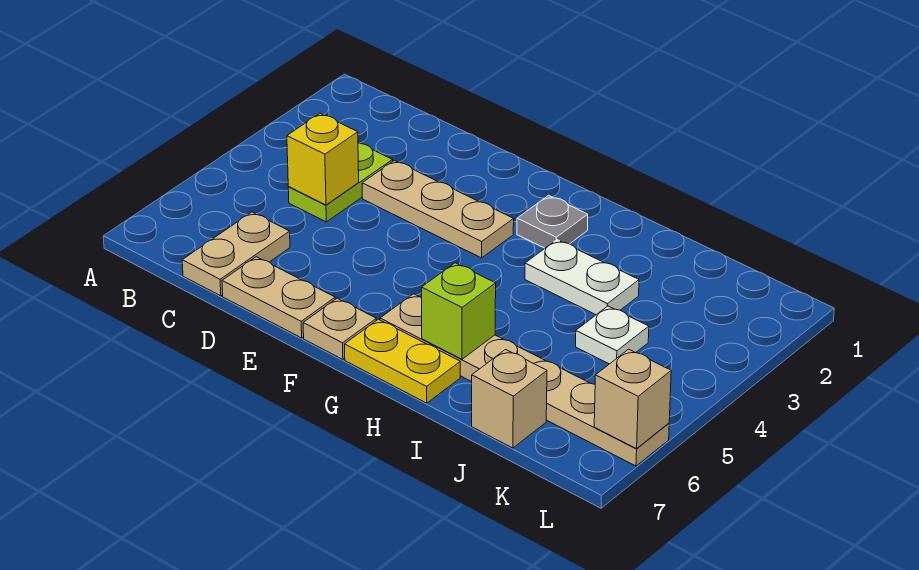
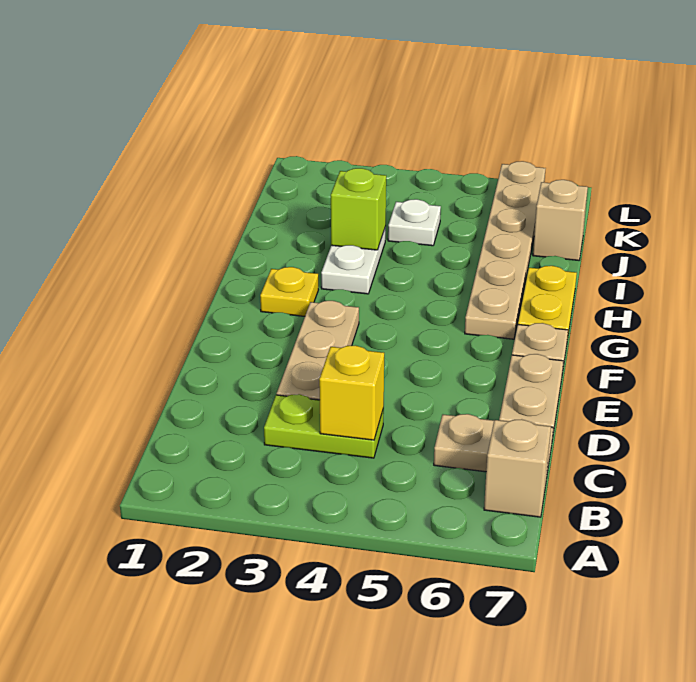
grey 1x1 plate [517,195,588,248] -> yellow 1x1 plate [260,267,319,316]
lime 1x1 brick [422,263,496,359] -> lime 1x1 brick moved to [331,168,386,250]
tan 1x1 brick [594,349,671,449] -> tan 1x1 brick moved to [484,419,551,517]

